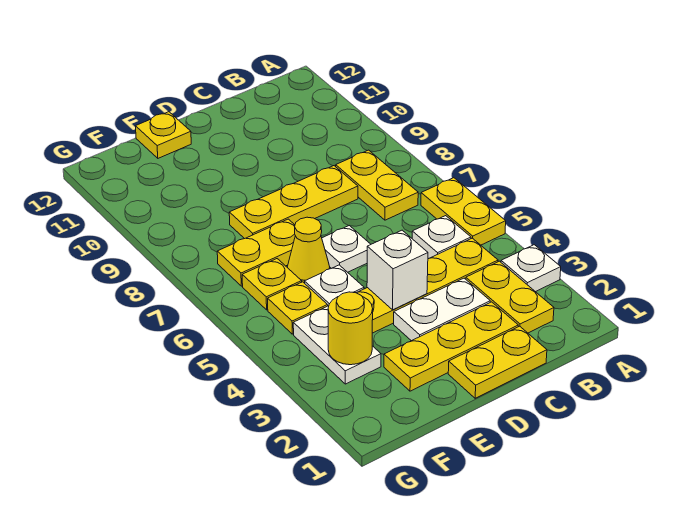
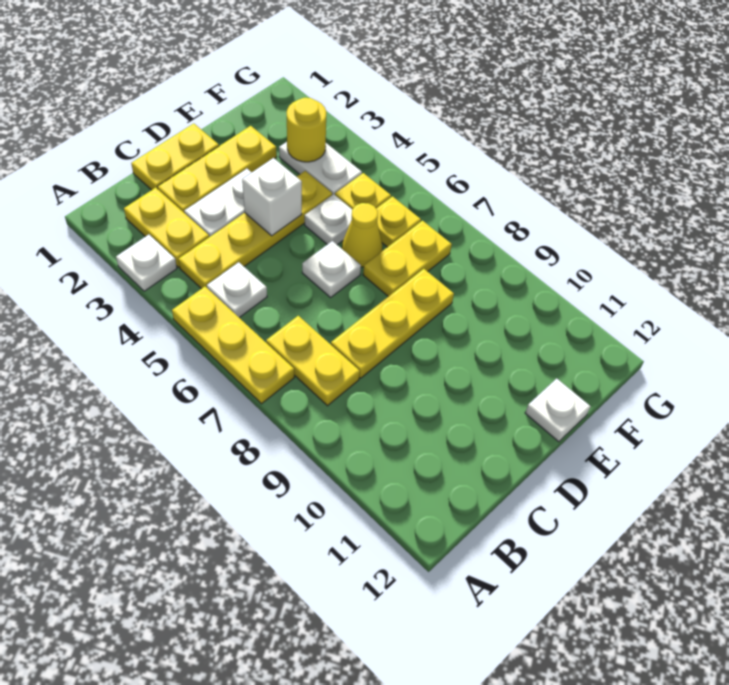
yellow 1x2 plate [421,178,506,245] -> yellow 1x3 plate [172,287,294,404]
yellow 1x1 plate [135,112,191,158] -> white 1x1 plate [525,379,591,442]

